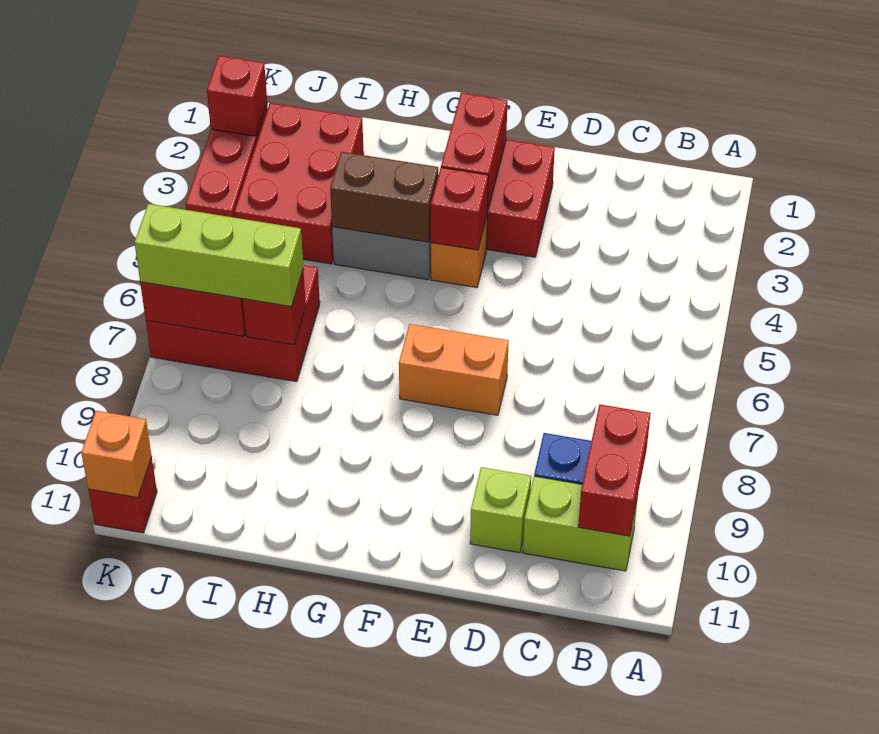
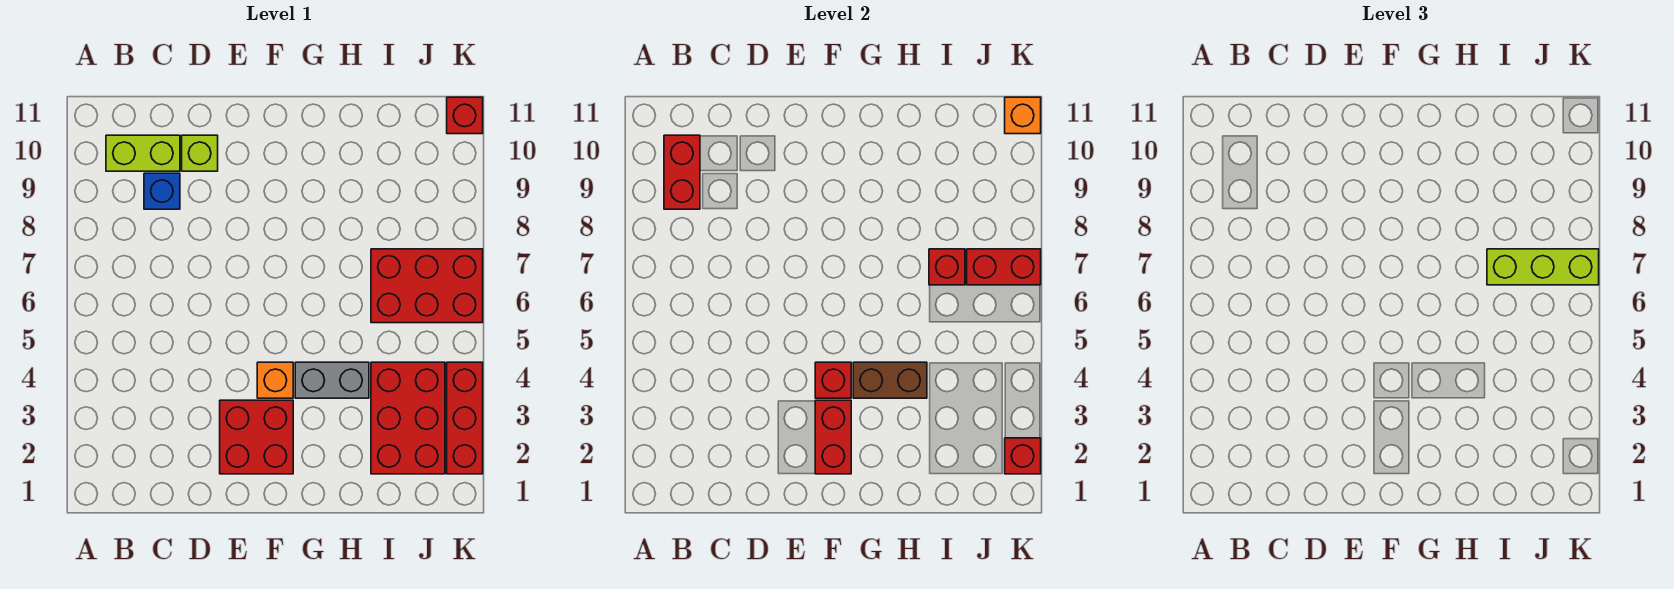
orange 1x2 brick [399,324,509,415] -> none

